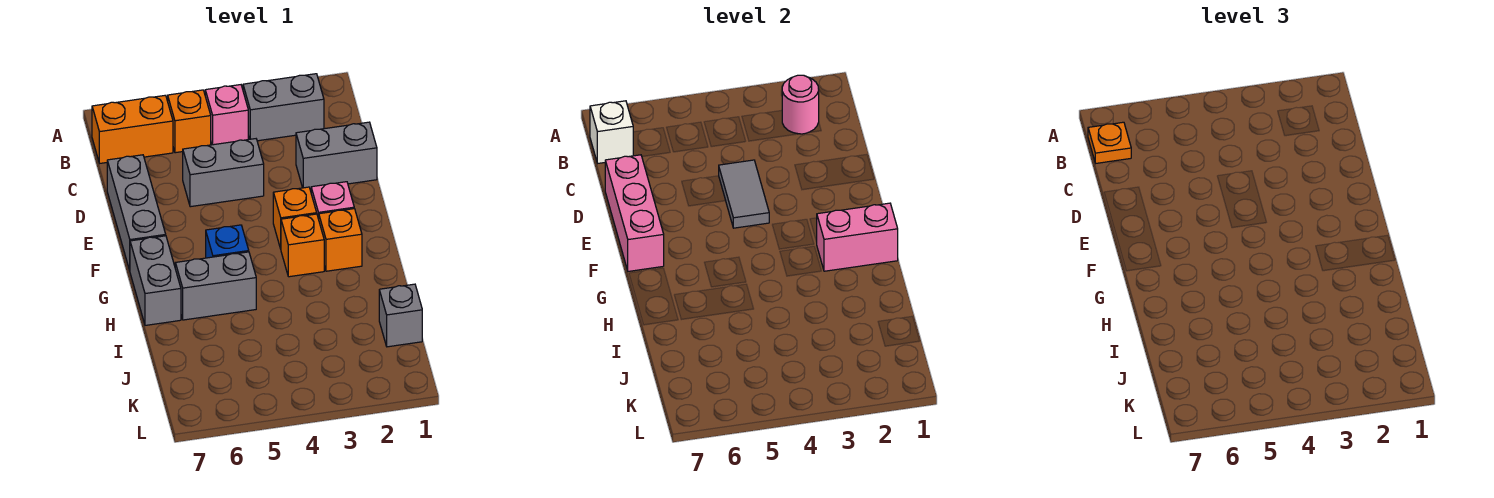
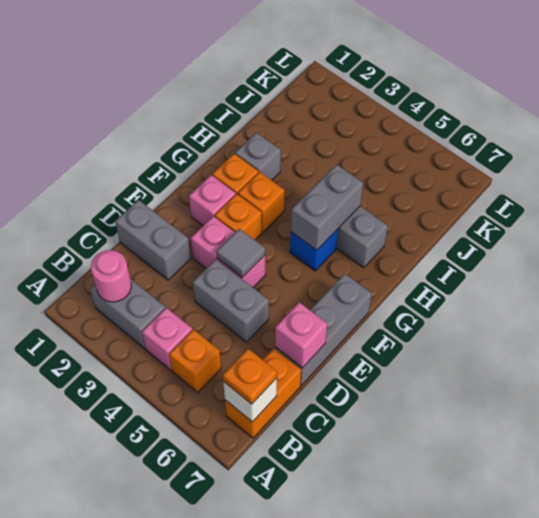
orange 1x2 brick [92,95,173,163] -> orange 1x2 brick turned to [225,348,301,438]
grey 1x2 tile [719,160,769,228] -> grey 1x1 tile [216,229,265,277]
pink 1x3 brick [605,155,664,271] -> pink 1x1 brick [275,302,327,368]
pink 1x2 brick [817,203,898,271] -> pink 1x2 brick moved to [191,216,265,287]
grey 1x2 brick [130,236,181,325] -> grey 1x2 brick moved to [291,164,363,250]
grey 1x1 brick [379,284,422,347] -> grey 1x1 brick moved to [235,133,281,180]

